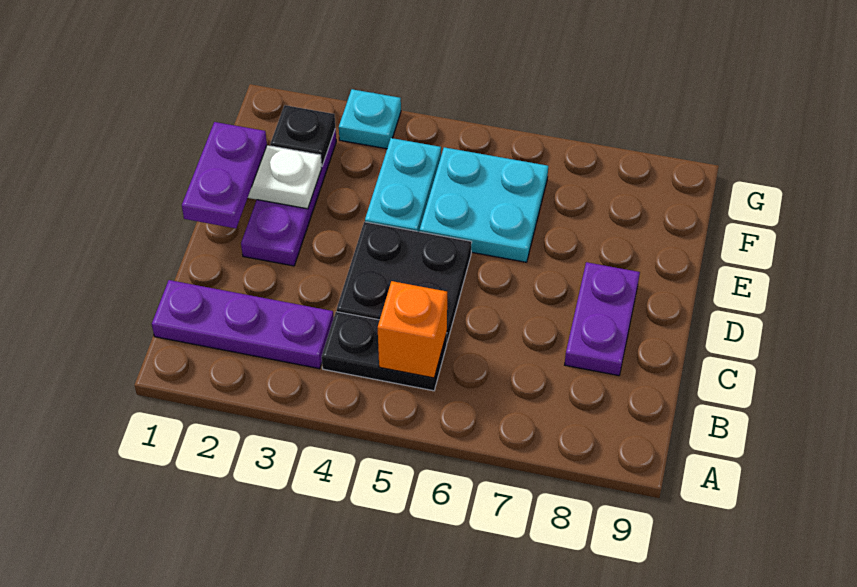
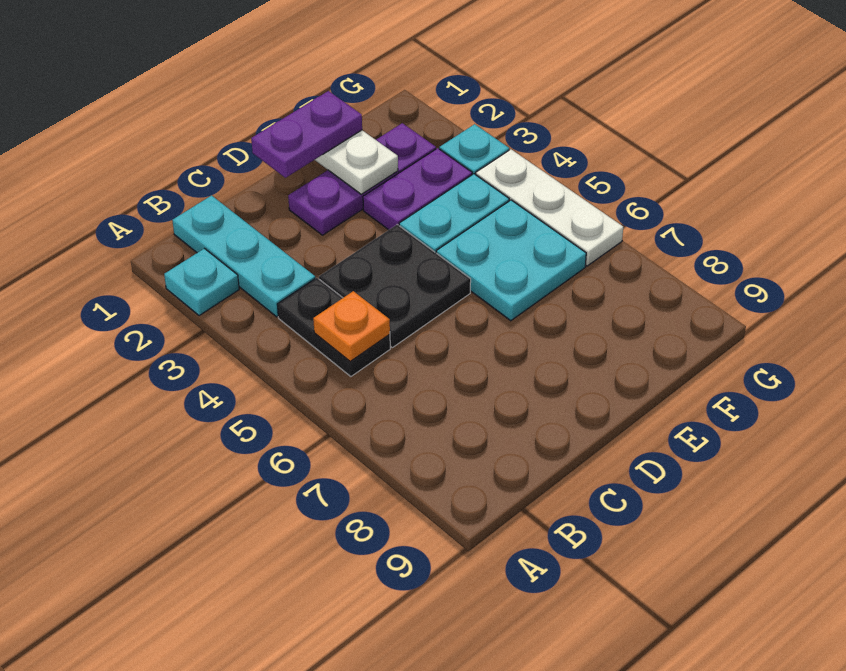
none -> cyan 1x1 plate [164,248,239,316]
purple 1x3 plate [152,280,334,369] -> cyan 1x3 plate [172,195,315,317]
orange 1x1 brick [378,281,447,378] -> orange 1x1 plate [313,291,390,362]
purple 1x2 plate [565,262,640,376] -> purple 1x2 plate moved to [363,148,472,230]
black 1x1 plate [270,105,335,167] -> none
none -> white 1x3 plate [476,149,623,266]

